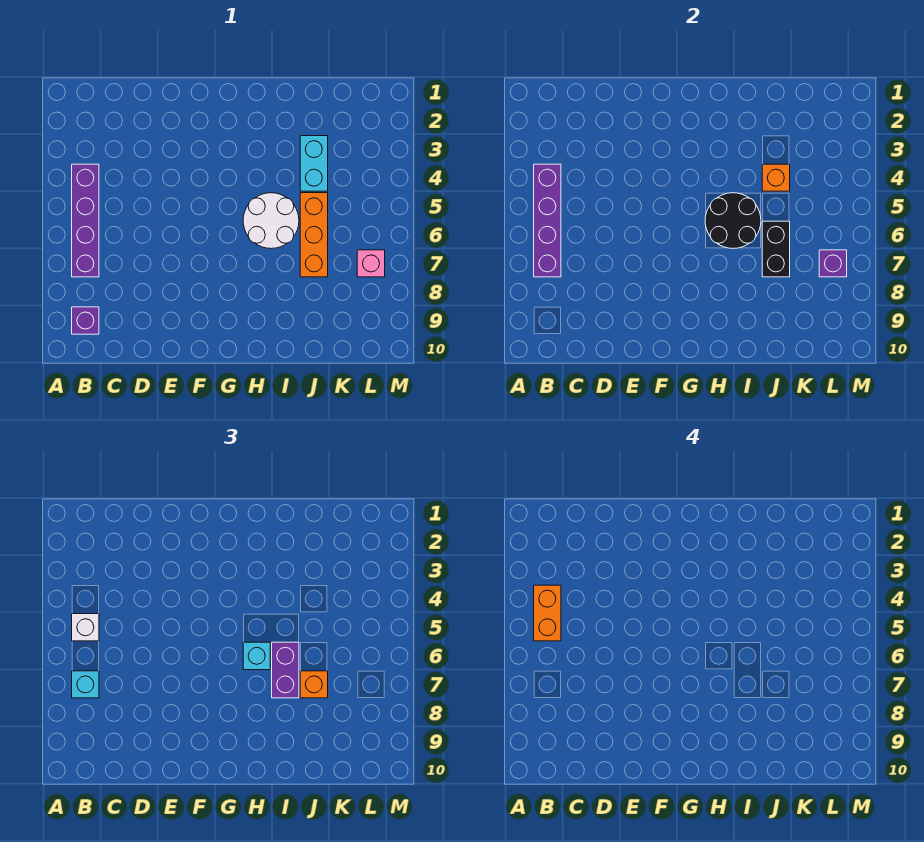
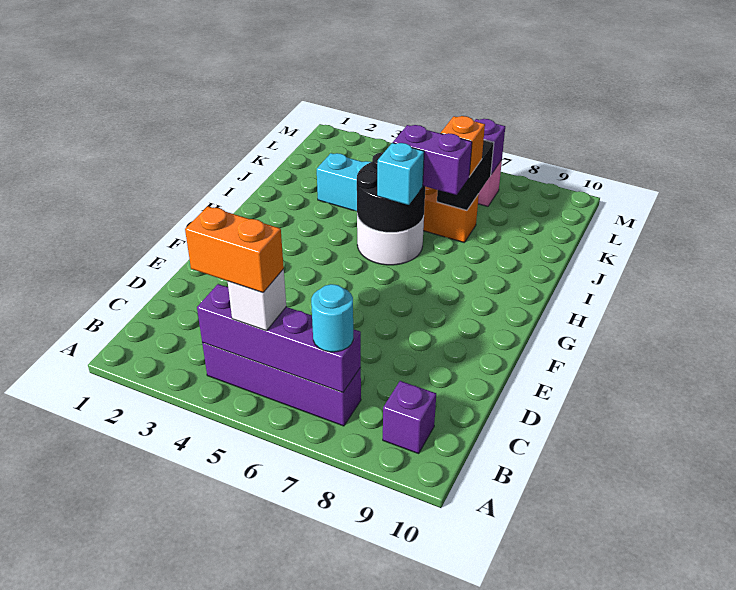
cyan 1x1 brick [72,671,99,698] -> cyan 1x1 round brick [311,284,353,352]
orange 1x1 brick [762,164,790,191] -> none
black 1x2 brick [762,221,790,277] -> black 1x2 brick turned to [437,140,494,210]

